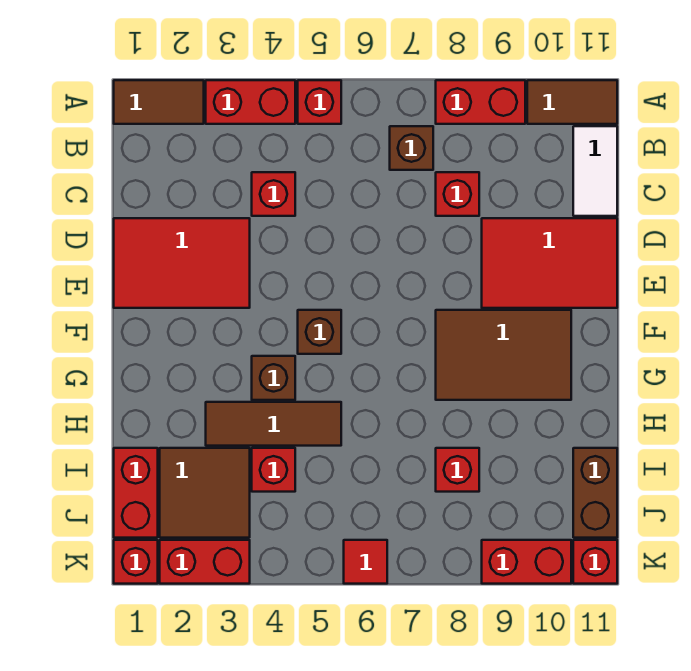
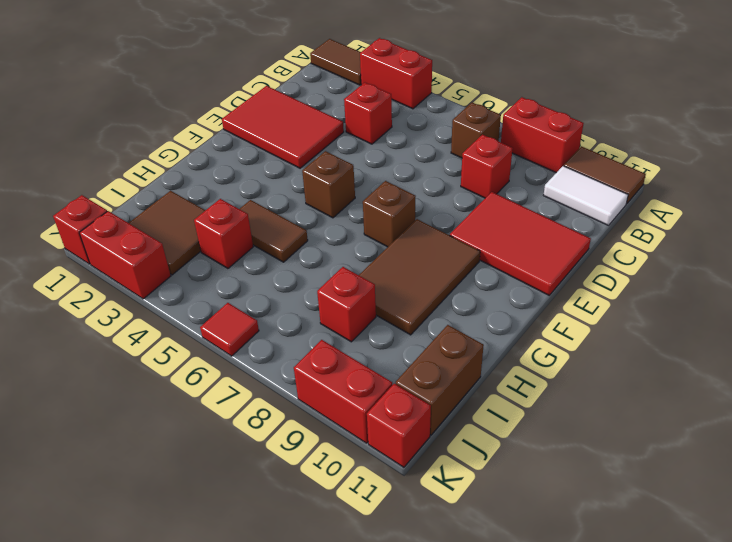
red 1x1 brick [298,80,341,124] -> none
white 1x2 tile [573,126,617,216] -> white 1x2 tile turned to [543,166,628,225]
brown 2x3 tile [436,310,571,400] -> brown 2x3 tile turned to [359,219,480,335]
brown 1x1 brick [252,356,295,400] -> brown 1x1 brick moved to [363,181,416,247]
brown 1x3 tile [206,402,341,446] -> brown 1x2 tile [240,200,308,262]
red 1x2 brick [114,448,158,538] -> none

